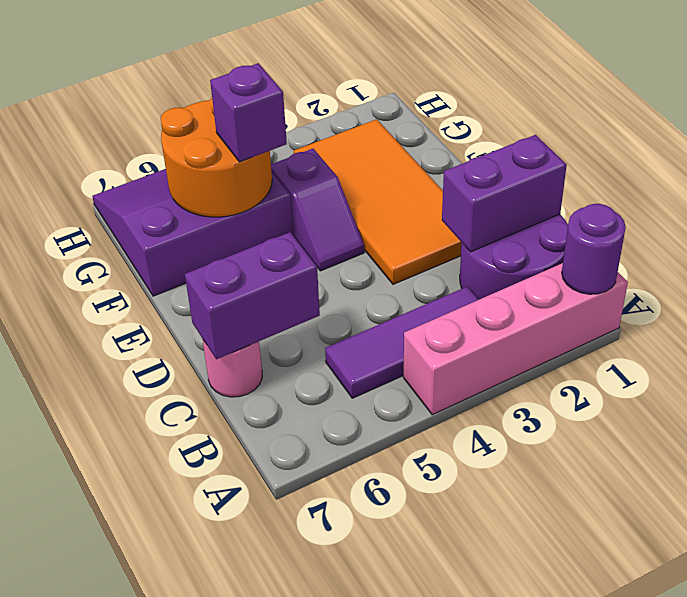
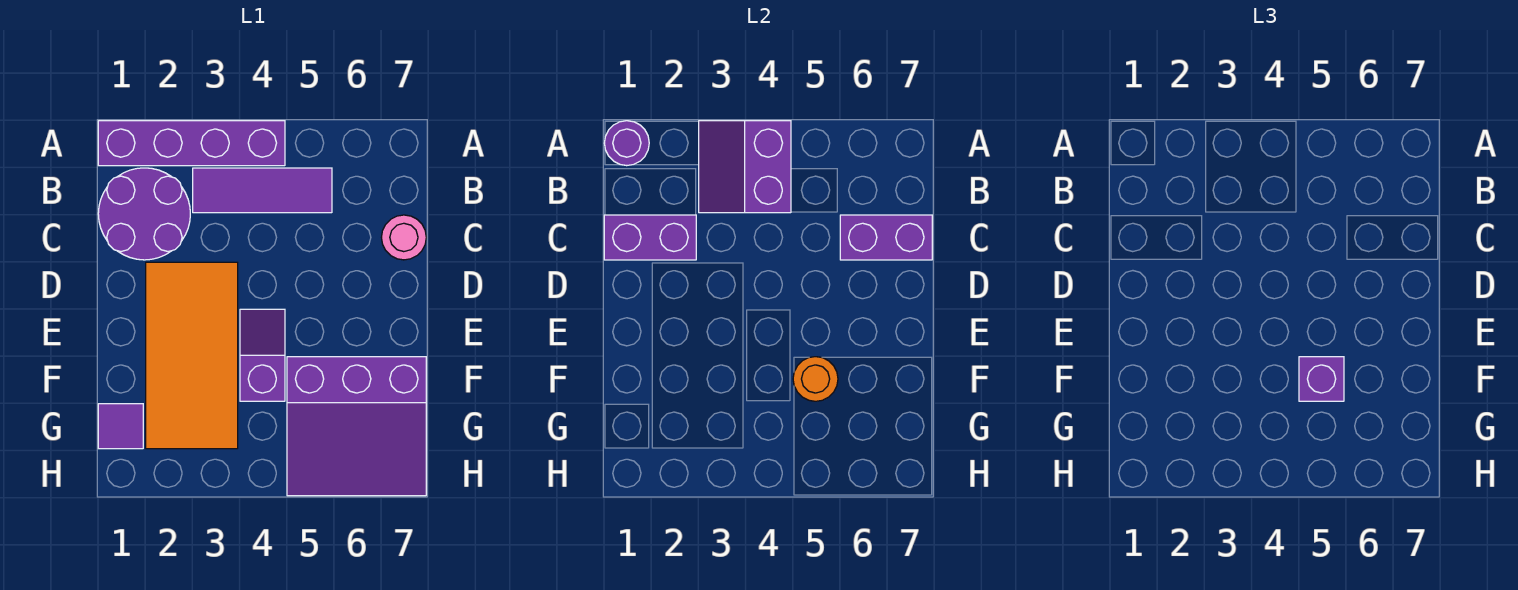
pink 1x4 brick [403,263,628,415] -> purple 1x4 brick [98,121,285,166]
none -> purple 2x2 slope [699,121,791,213]
orange 2x2 round brick [161,97,272,217] -> orange 1x1 round brick [793,357,838,401]
none -> purple 1x1 tile [98,404,143,449]

